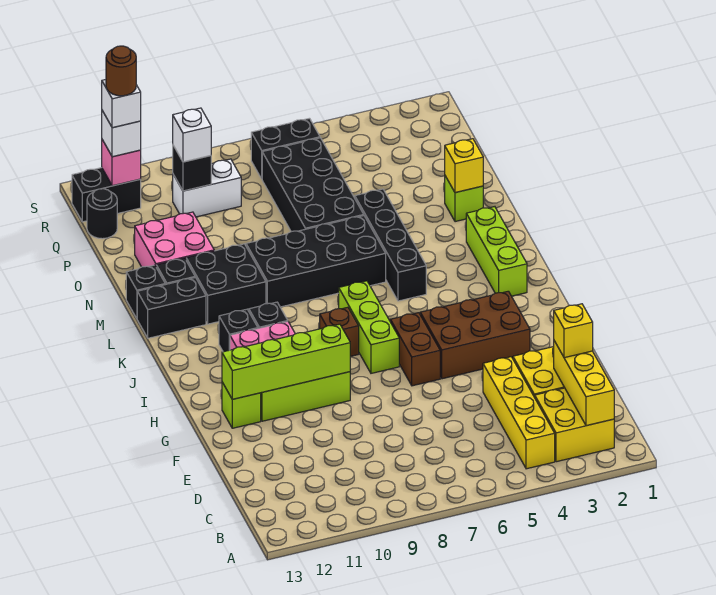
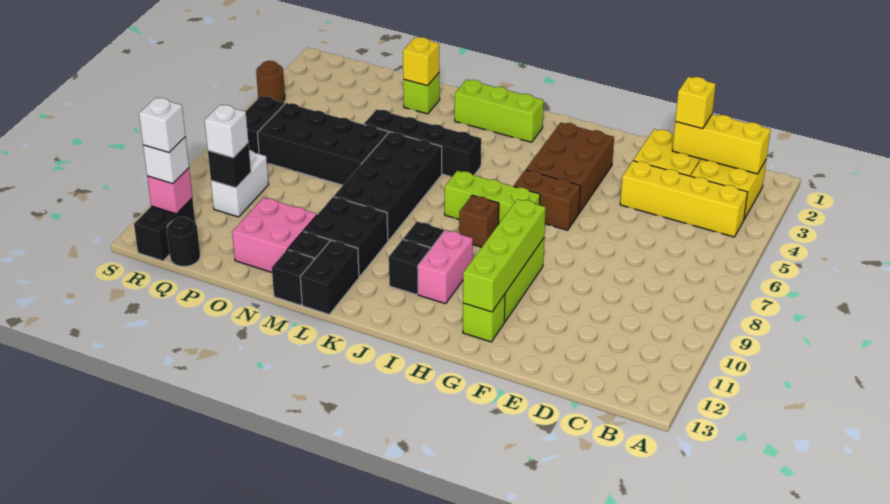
brown 1x1 round brick [106,46,136,96] -> brown 1x1 round brick moved to [256,61,285,102]

